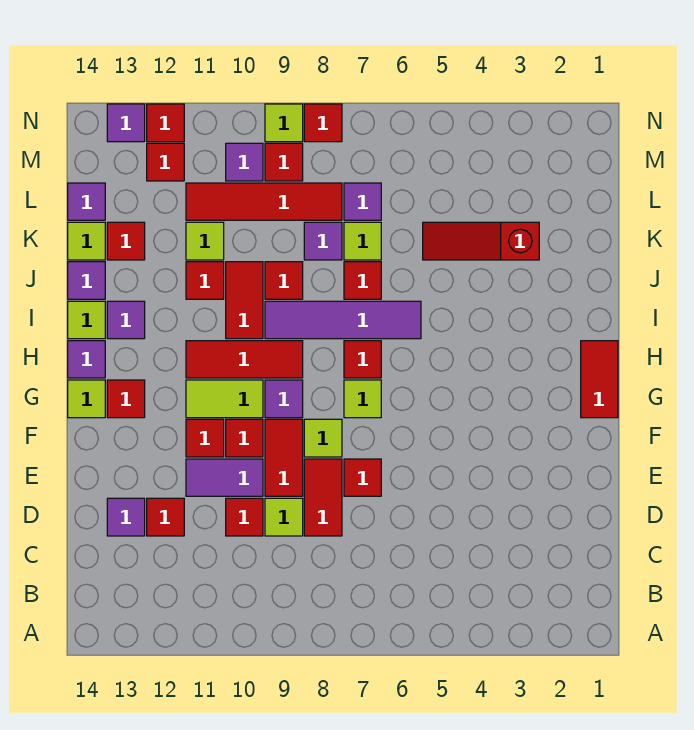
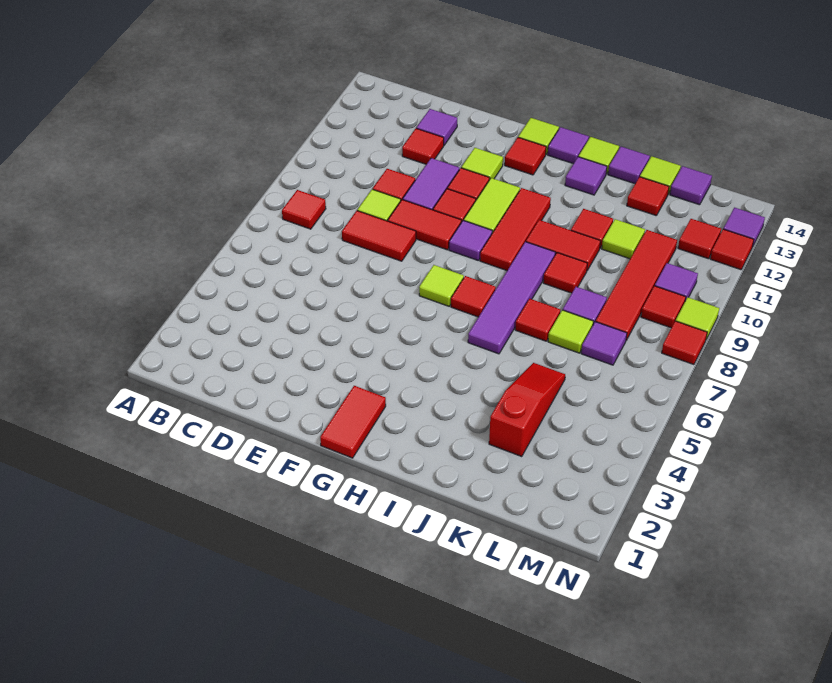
red 1x1 tile [344,459,381,496] -> red 1x1 tile moved to [282,190,326,229]
lime 1x1 tile [304,419,342,457] -> lime 1x1 tile moved to [461,148,503,180]
red 1x2 tile [581,341,618,418] -> red 1x2 tile turned to [320,386,386,458]

